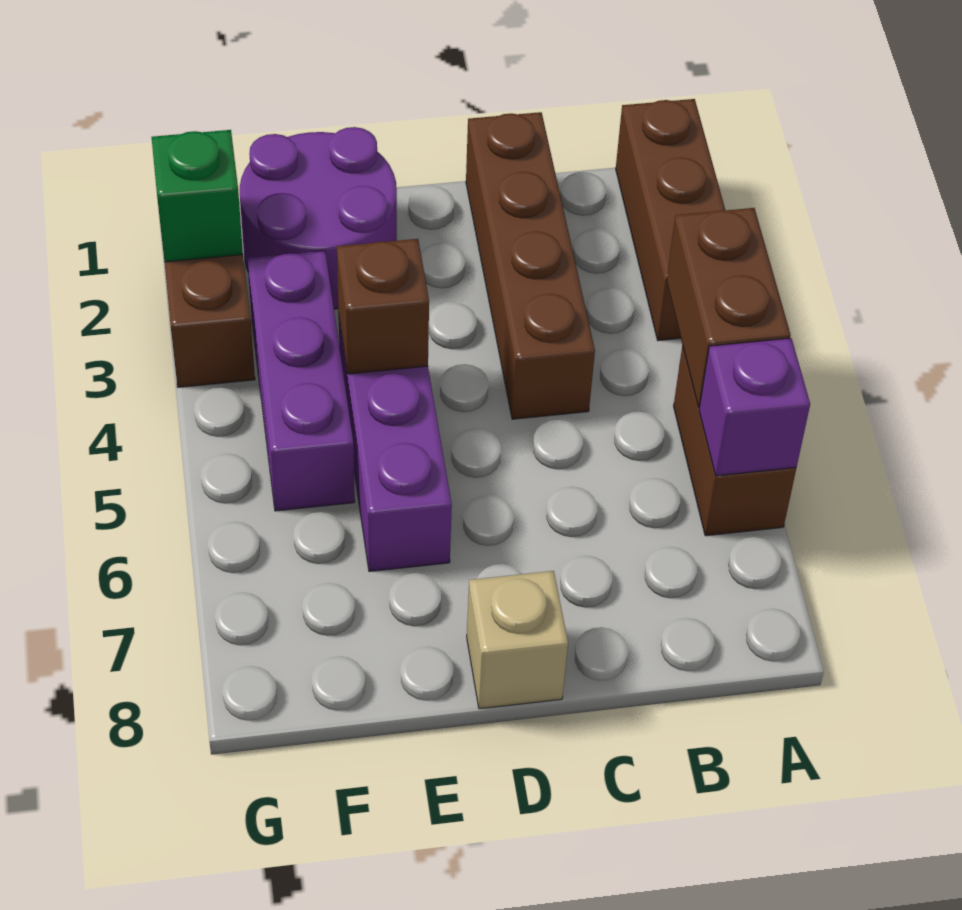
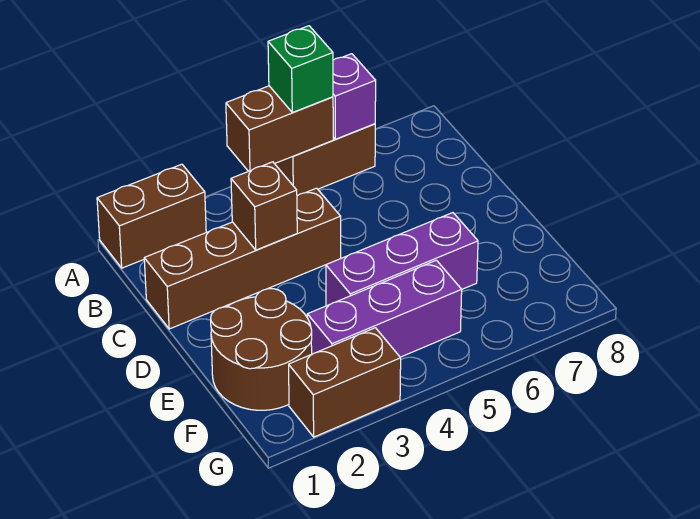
brown 1x3 brick [616,99,725,341] -> brown 1x2 brick [97,164,206,268]
tan 1x1 brick [467,571,568,709] -> none
purple 2x2 round brick [240,127,397,309] -> brown 2x2 round brick [211,289,312,410]
brown 1x1 brick [337,239,429,374] -> brown 1x1 brick moved to [231,162,297,250]
green 1x1 brick [152,130,243,262] -> green 1x1 brick moved to [268,26,333,112]

